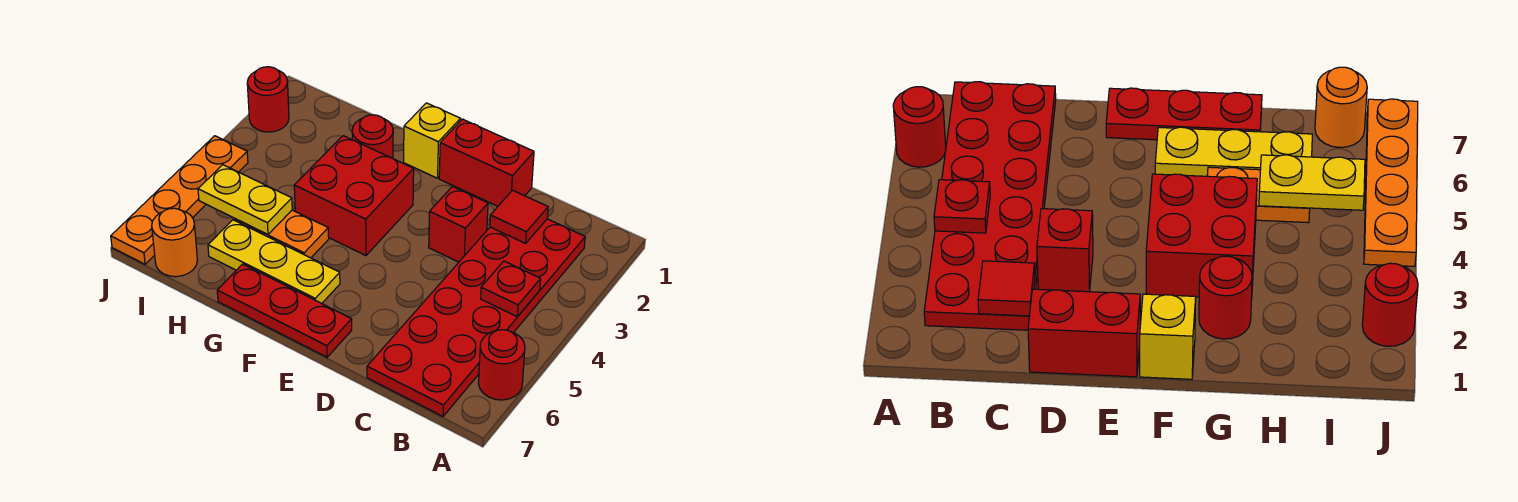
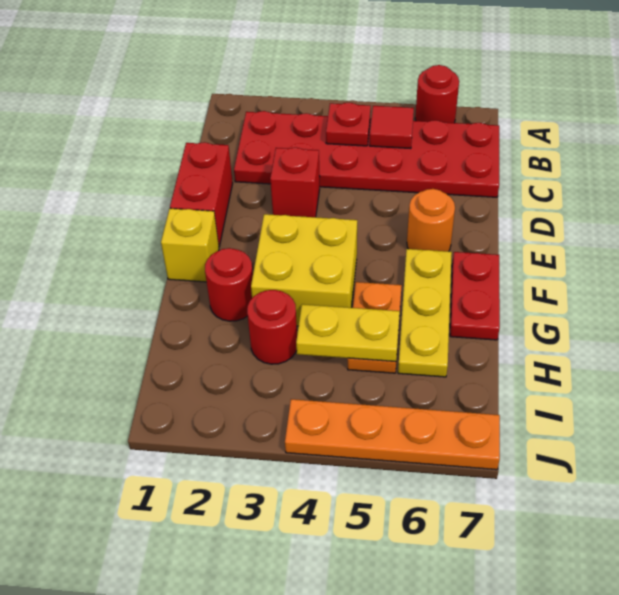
red 1x1 tile [490,190,548,243] -> red 1x1 tile moved to [370,106,414,149]
red 1x3 plate [217,264,352,357] -> red 1x2 plate [450,252,500,340]
red 2x2 brick [294,136,414,256] -> yellow 2x2 brick [251,214,357,326]
yellow 1x2 plate [198,165,292,235] -> yellow 1x2 plate turned to [296,304,400,362]
orange 1x1 round brick [152,208,197,277] -> orange 1x1 round brick moved to [407,189,455,251]
red 1x1 round brick [247,67,289,132] -> red 1x1 round brick moved to [247,290,297,364]

